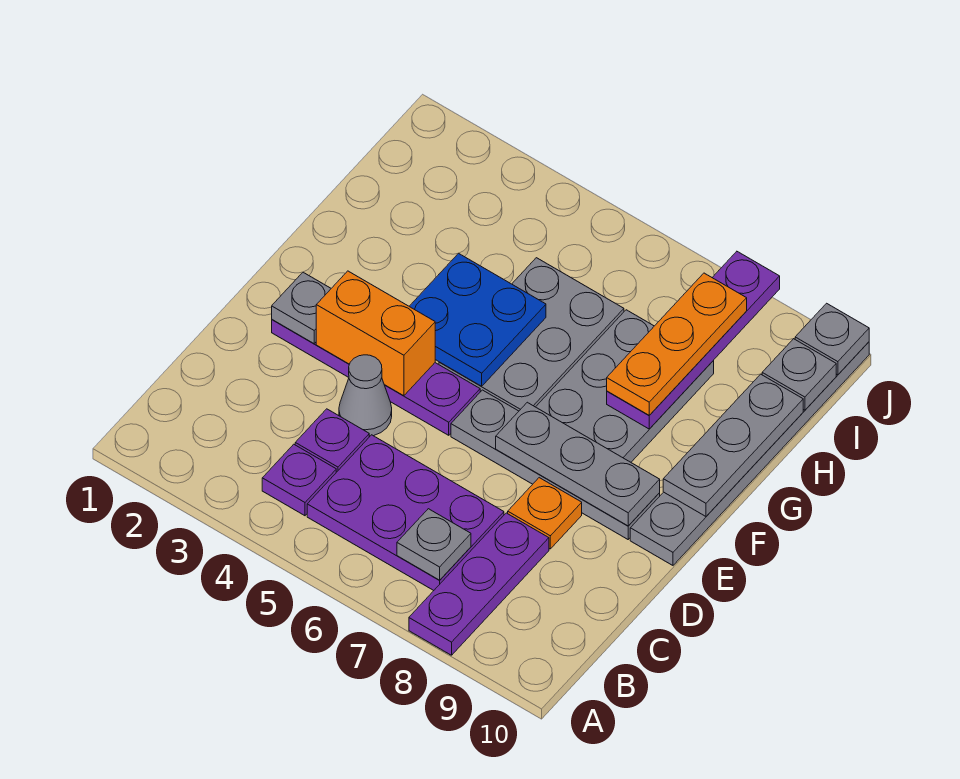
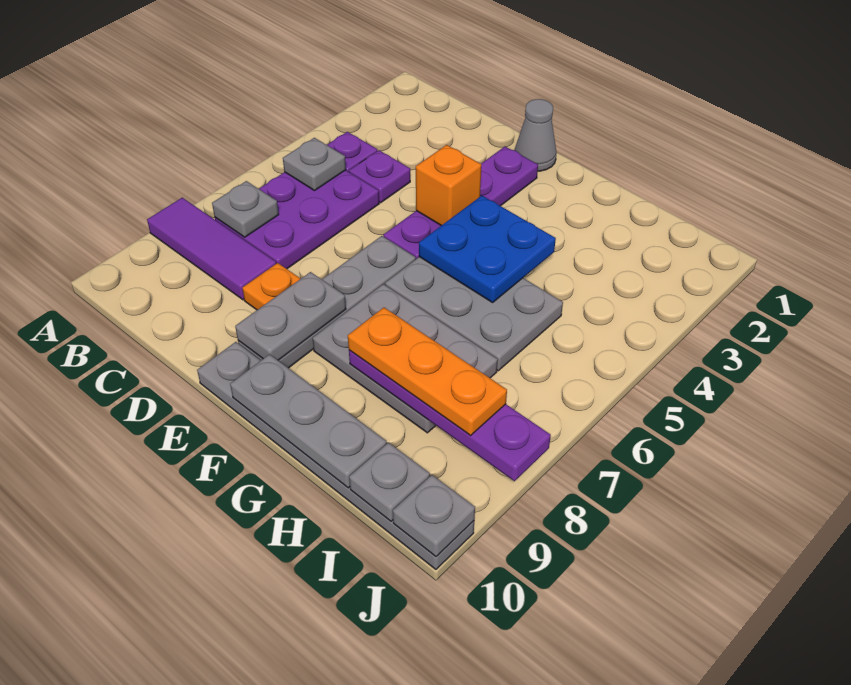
purple 1x3 plate [409,513,549,655] -> purple 1x3 tile [147,198,276,300]
grey 1x1 cone [339,355,392,436] -> grey 1x1 cone moved to [515,99,557,171]
grey 1x1 plate [272,272,331,344] -> grey 1x1 plate moved to [283,138,346,191]
orange 1x2 brick [316,271,435,396] -> orange 1x1 brick [416,145,481,226]
grey 1x3 plate [496,402,660,526] -> grey 1x2 plate [235,272,346,360]

